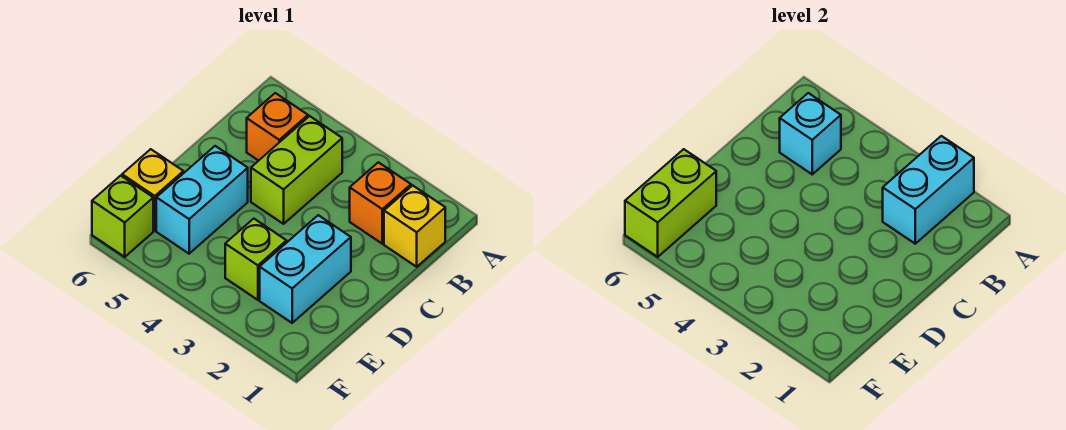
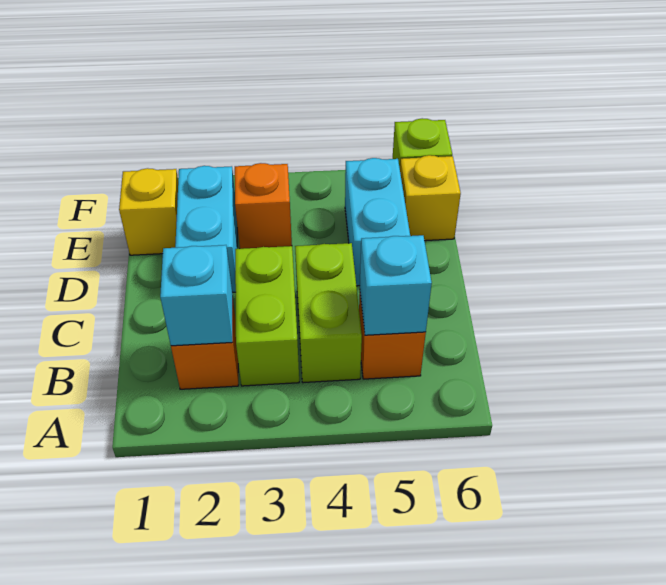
cyan 1x2 brick [883,136,974,244] -> cyan 1x1 brick [160,245,233,346]
yellow 1x1 brick [384,185,445,267] -> yellow 1x1 brick moved to [119,168,178,255]
lime 1x1 brick [225,219,286,300] -> orange 1x1 brick [235,163,292,249]
lime 1x2 brick [625,149,716,257] -> lime 1x2 brick moved to [235,246,299,386]

